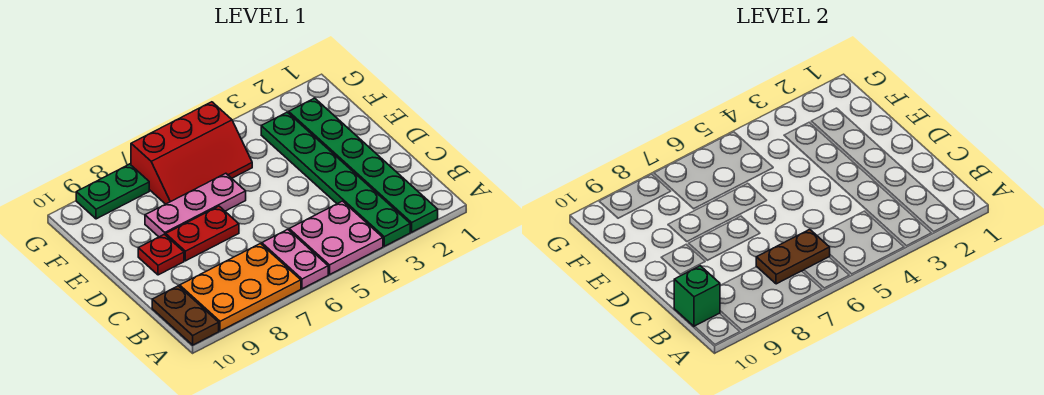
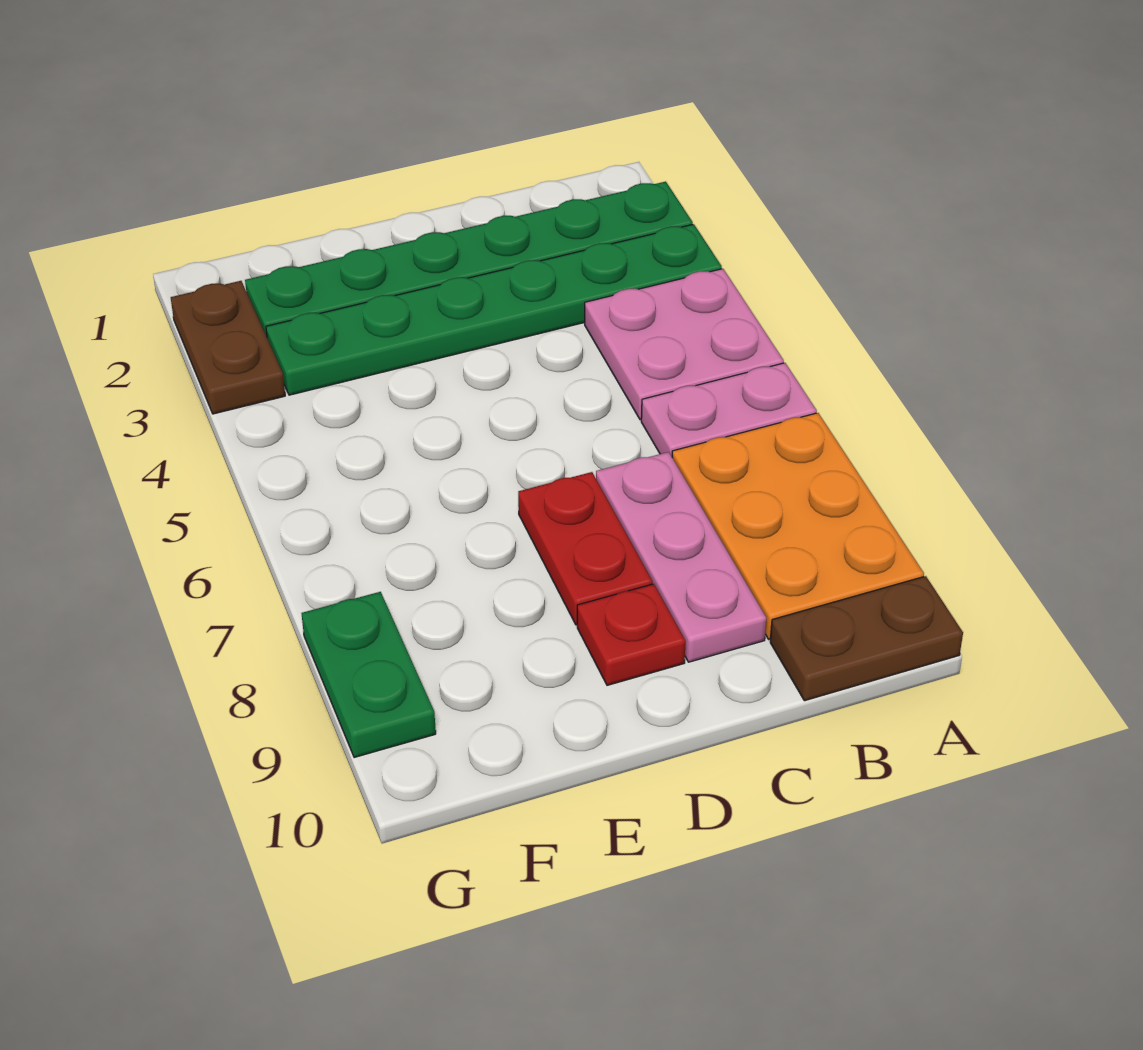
brown 1x2 plate [756,229,830,284] -> brown 1x2 plate moved to [171,281,285,414]
green 1x1 brick [674,266,720,326] -> none
pink 1x3 plate [145,173,246,237] -> pink 1x3 plate moved to [596,452,766,662]
red 2x3 slope [131,102,252,204] -> none

